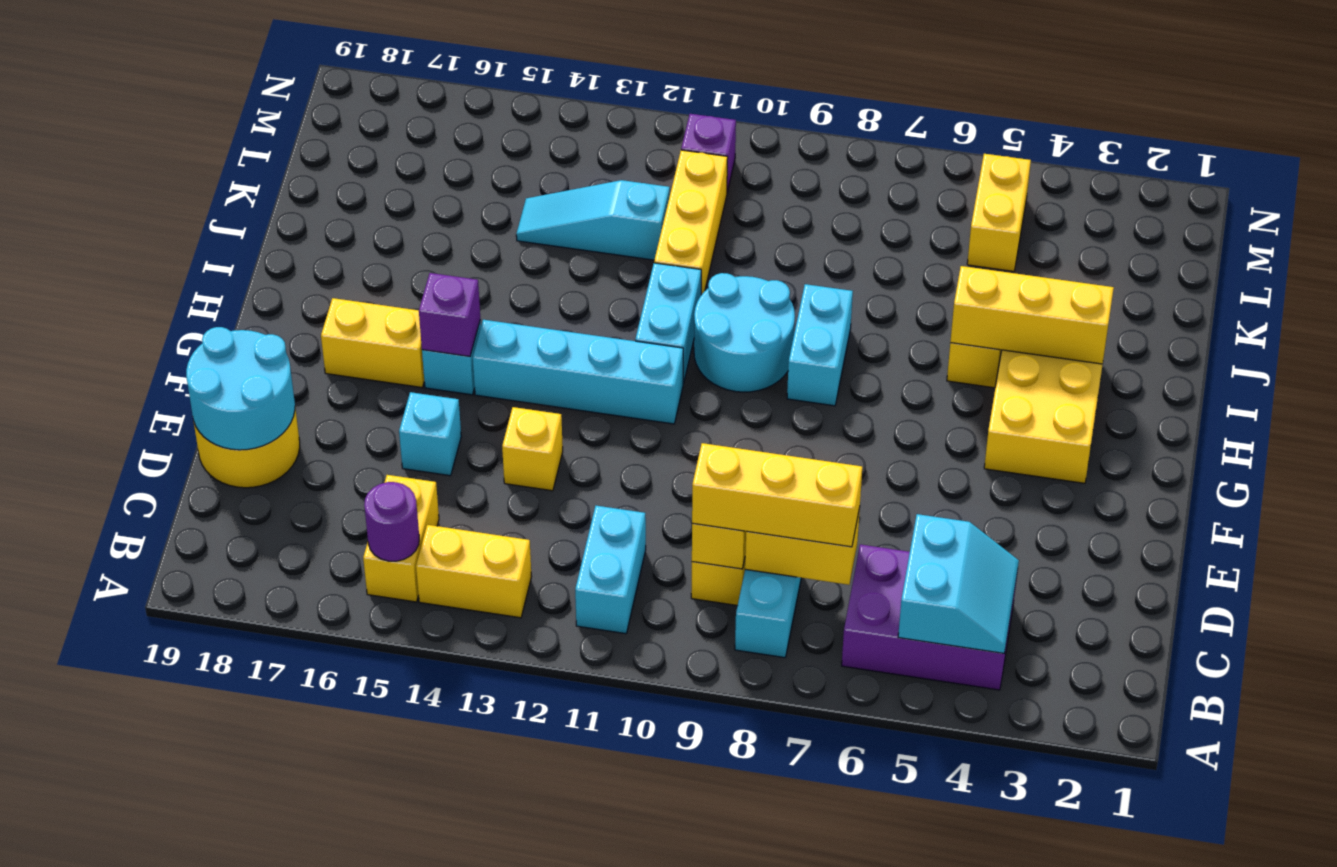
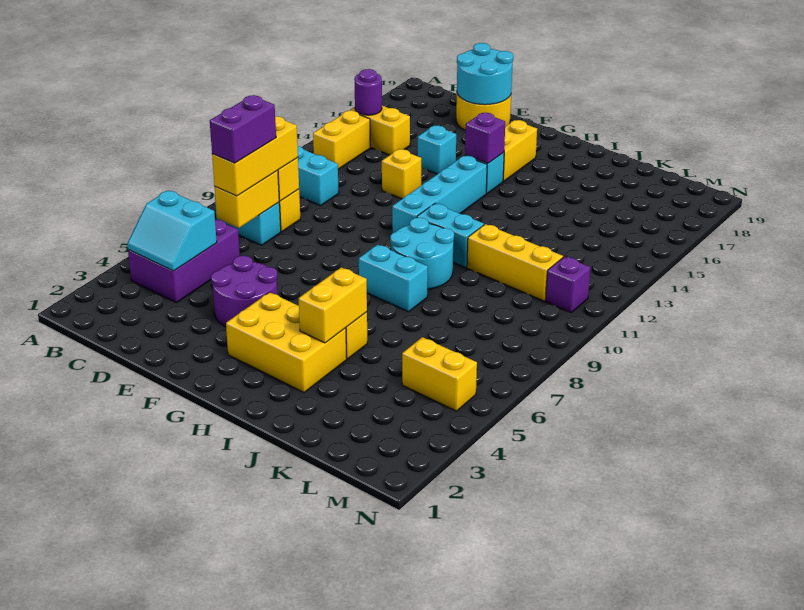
none -> purple 1x2 brick [210,95,276,163]
none -> purple 2x2 round brick [211,256,277,327]
yellow 1x3 brick [950,266,1114,364] -> yellow 1x2 brick [299,267,367,343]
cyan 1x3 slope [516,180,670,260] -> none

